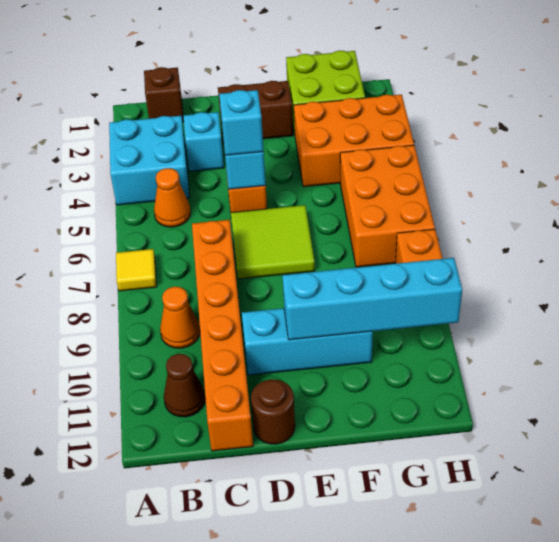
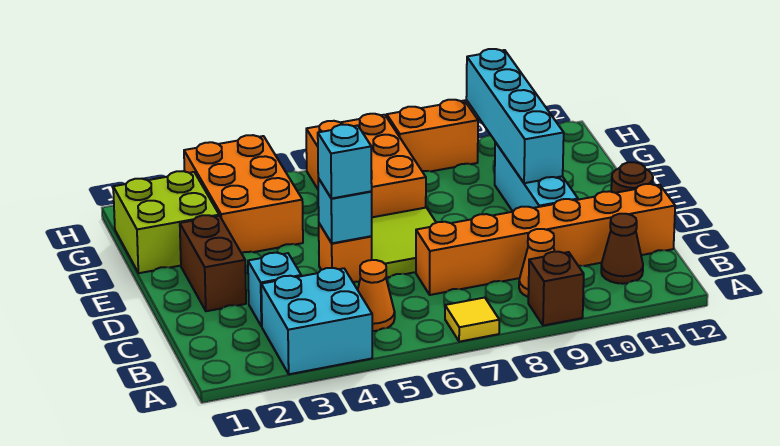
brown 1x1 brick [144,67,184,122] -> brown 1x1 brick moved to [528,252,584,326]
orange 2x3 brick [340,145,435,267] -> orange 2x3 brick turned to [306,114,426,217]

